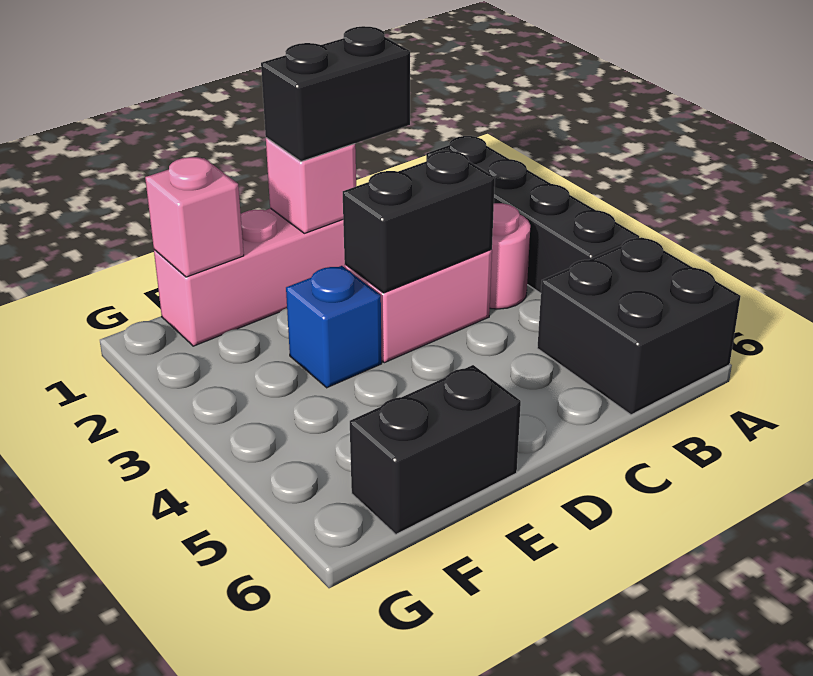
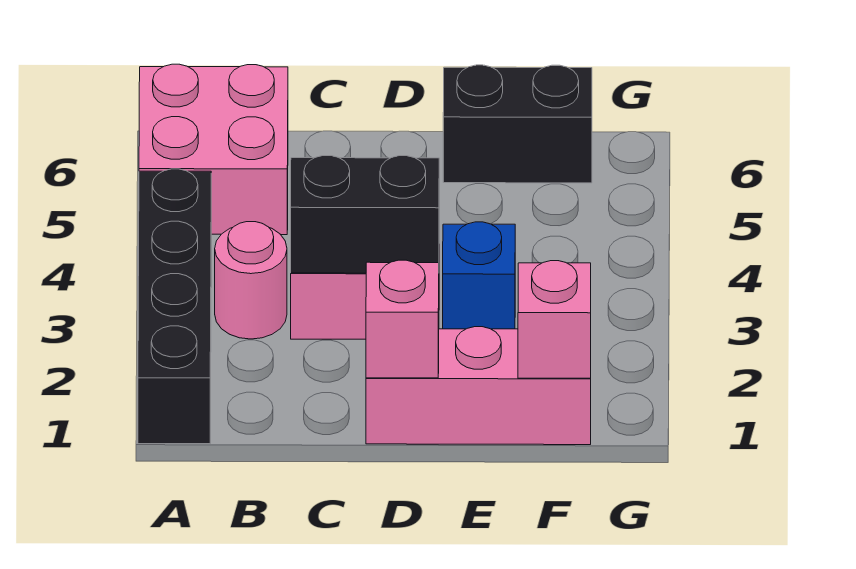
black 2x2 brick [537,237,740,415] -> pink 2x2 brick [139,64,288,235]
black 1x2 brick [261,26,410,162] -> none

